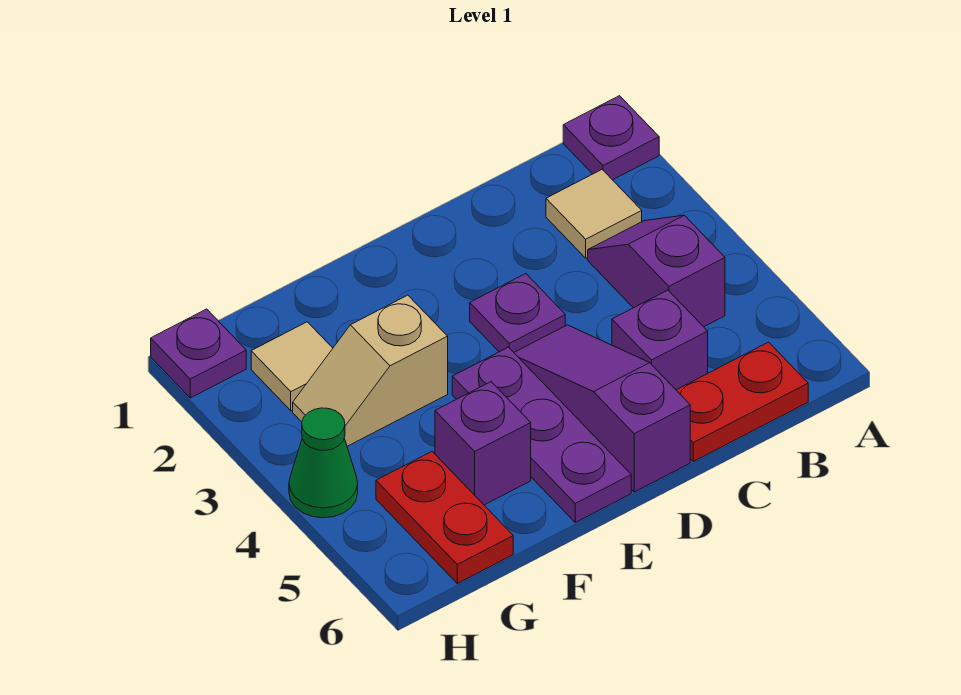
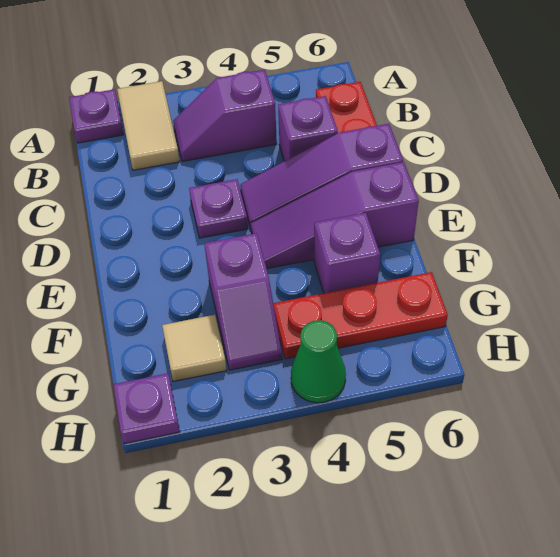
tan 1x1 tile [546,170,642,258] -> tan 1x2 tile [117,81,180,170]
purple 1x3 plate [452,347,631,522] -> purple 1x3 slope [251,162,419,269]
tan 1x2 slope [293,295,448,446] -> purple 1x2 slope [204,233,282,370]
red 1x2 plate [376,452,513,583] -> red 1x3 plate [273,272,448,359]

